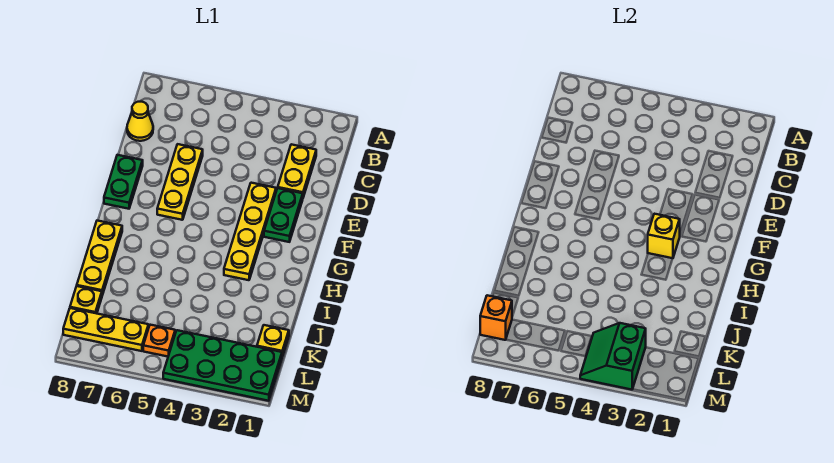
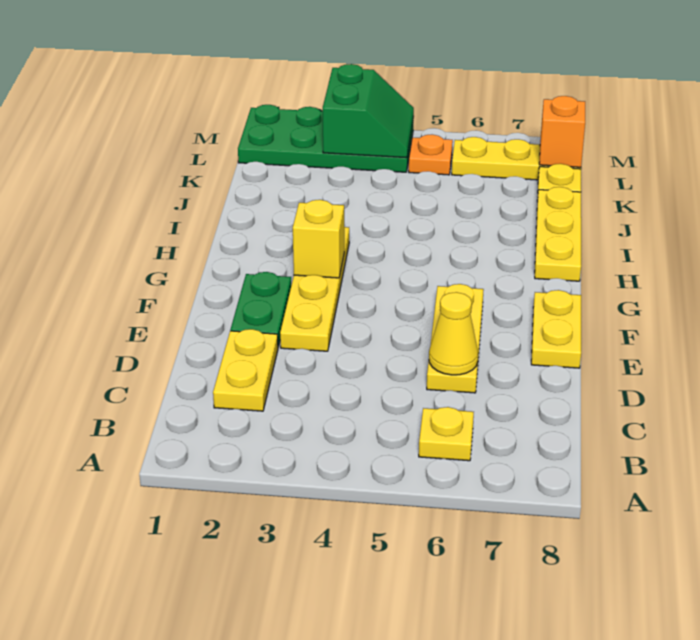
yellow 1x1 cone [127,102,153,141] -> yellow 1x1 cone moved to [429,292,478,375]
green 1x2 plate [104,155,143,209] -> yellow 1x2 plate [531,290,581,368]
yellow 1x1 plate [257,325,289,356] -> yellow 1x1 plate moved to [419,407,474,461]

